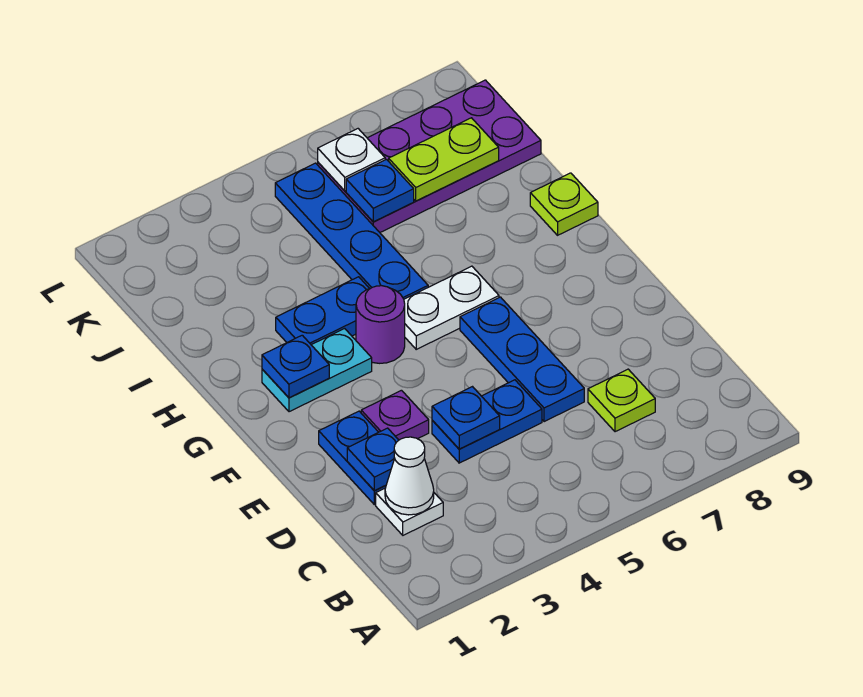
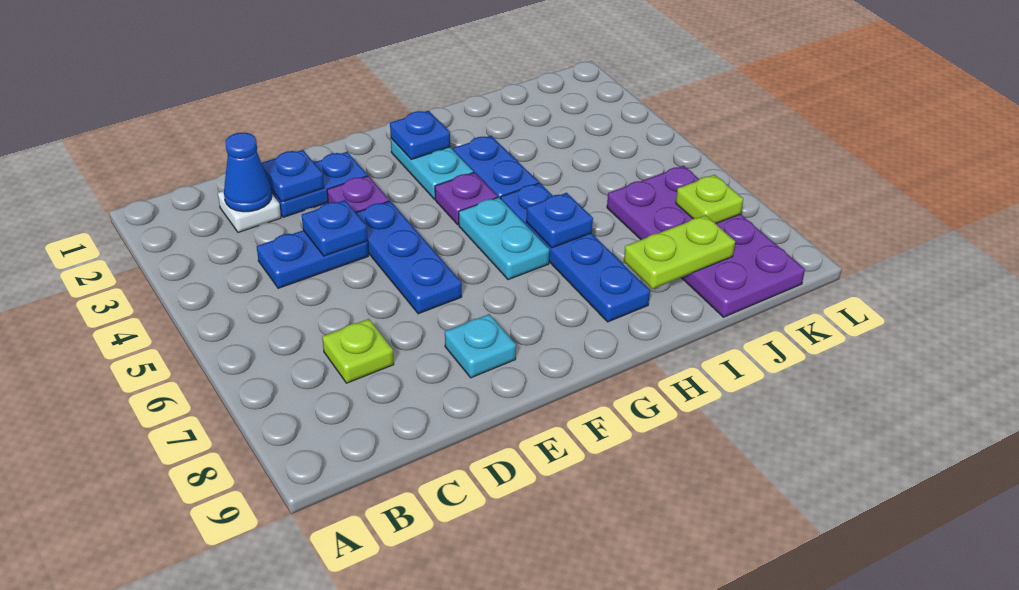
white 1x1 cone [385,437,434,515] -> blue 1x1 cone [224,133,272,212]
blue 1x2 plate [432,380,542,463] -> blue 1x2 plate turned to [257,230,368,288]
blue 1x3 plate [460,297,584,422] -> blue 1x3 plate turned to [356,201,462,314]
none -> cyan 1x1 plate [445,314,516,378]
purple 1x1 round brick [356,286,405,363] -> purple 1x1 plate [435,172,498,225]
white 1x2 plate [404,266,499,349] -> cyan 1x2 plate [459,197,550,280]
blue 1x4 plate [275,163,428,299] -> blue 1x4 plate turned to [501,183,650,322]
lime 1x1 plate [530,173,598,235] -> lime 1x1 plate moved to [676,175,743,224]
blue 1x1 plate [346,159,414,222] -> blue 1x1 plate moved to [526,193,593,248]
lime 1x2 plate [389,118,499,201] -> lime 1x2 plate turned to [624,215,735,289]
white 1x1 plate [318,129,385,191] -> none

